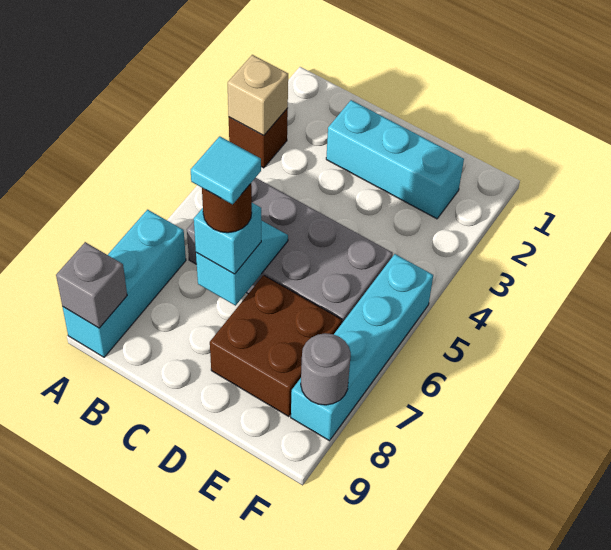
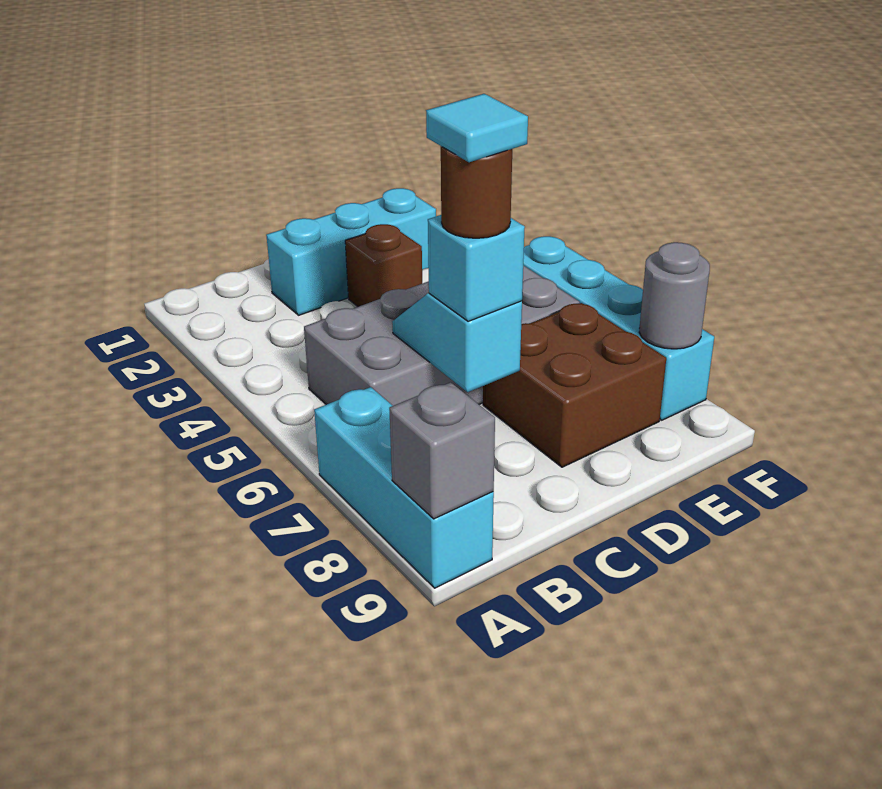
brown 1x1 brick [229,108,288,168] -> brown 1x1 brick moved to [345,224,422,307]
tan 1x1 brick [228,55,288,136] -> none

